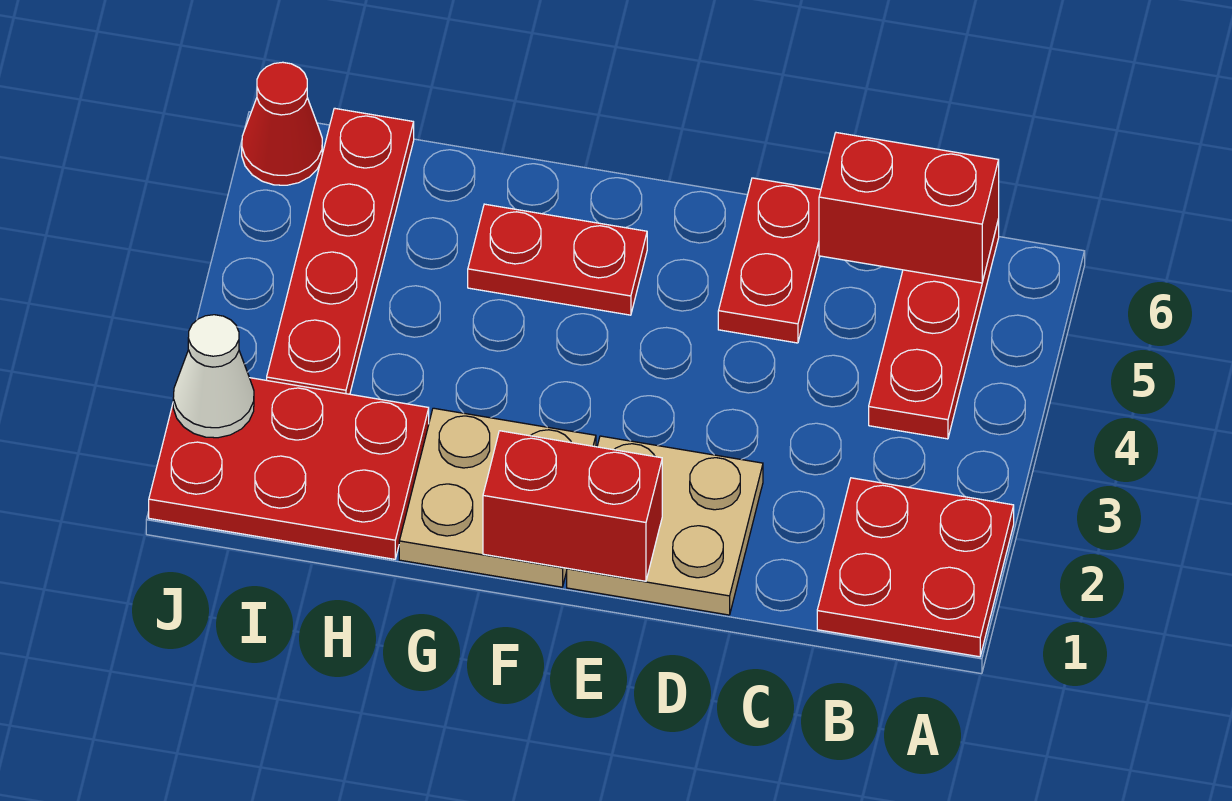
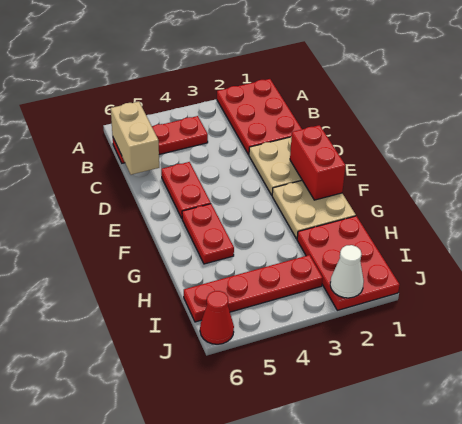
red 2x2 plate [817,478,1014,657] -> red 2x3 plate [217,79,302,155]
red 1x2 brick [819,133,999,283] -> tan 1x2 brick [111,102,159,175]
red 1x2 plate [718,178,821,343] -> red 1x2 plate turned to [161,162,211,218]

